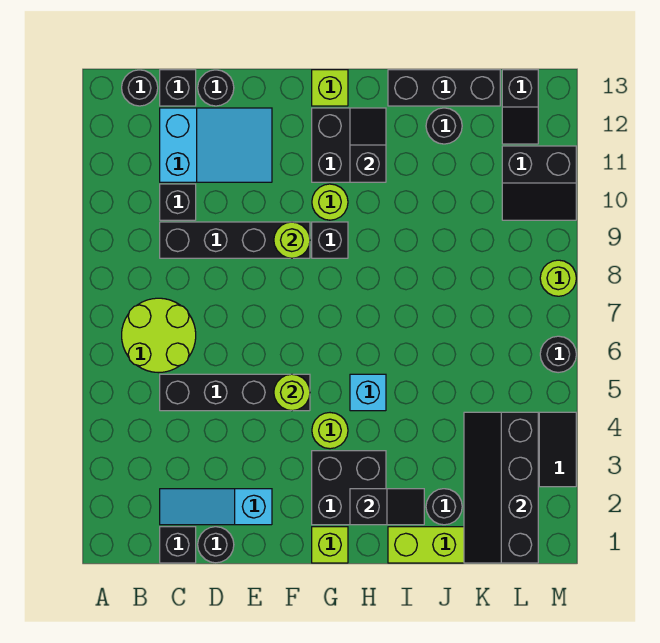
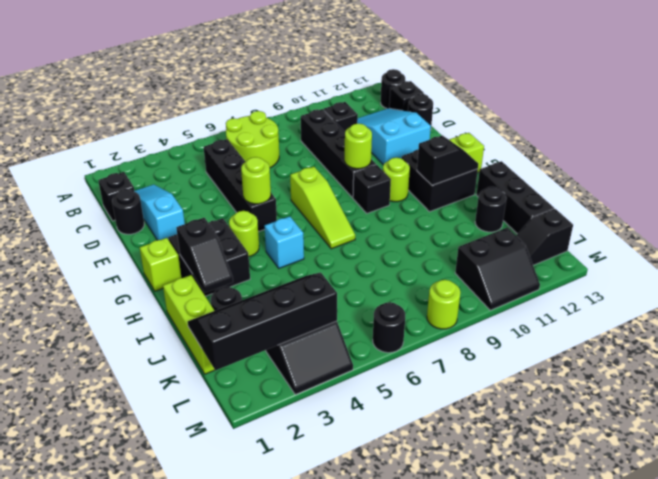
cyan 2x3 slope [160,108,272,182] -> cyan 2x3 slope turned to [357,108,431,165]
none -> lime 1x3 slope [290,167,355,249]
black 2x2 slope [502,146,576,220] -> black 2x2 slope turned to [455,228,540,310]

